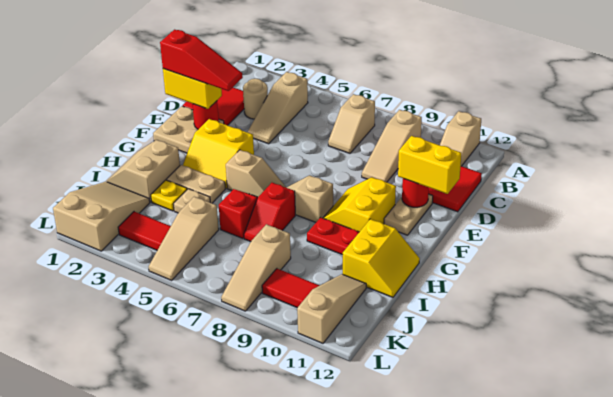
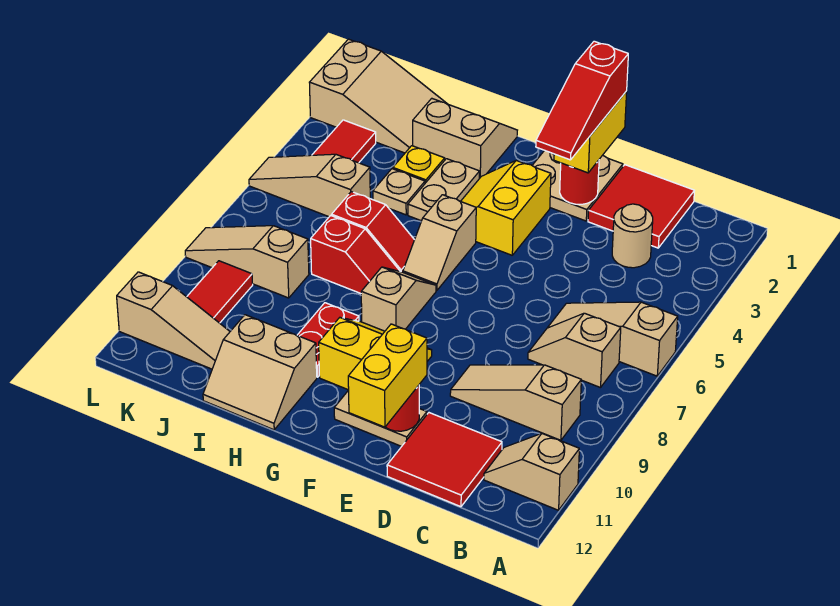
tan 1x3 slope [248,72,308,144] -> tan 1x3 slope moved to [548,302,678,376]
red 1x2 slope [244,183,295,242] -> red 1x2 slope turned to [311,216,400,293]
yellow 2x2 slope [343,219,420,297] -> tan 2x2 slope [203,315,317,430]

